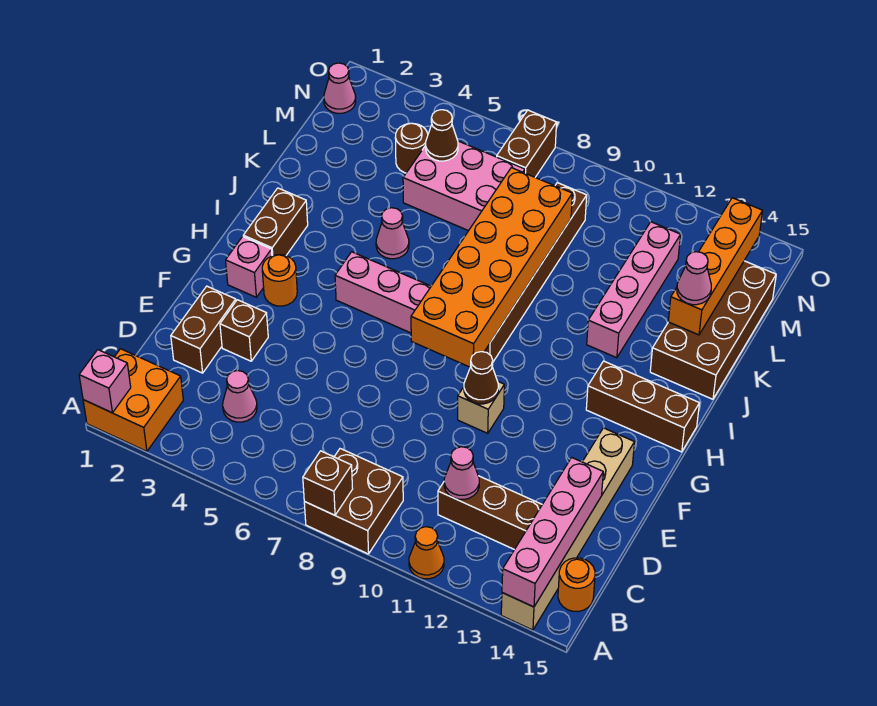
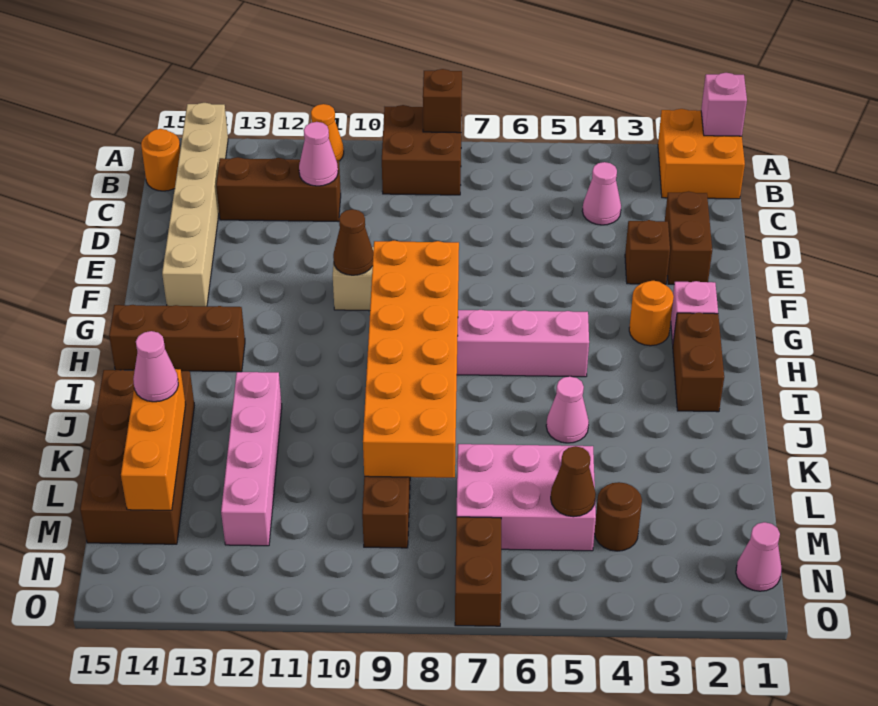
pink 1x4 brick [502,458,603,607] -> none
orange 1x4 brick [668,198,763,335] -> orange 1x3 brick [121,369,186,510]

